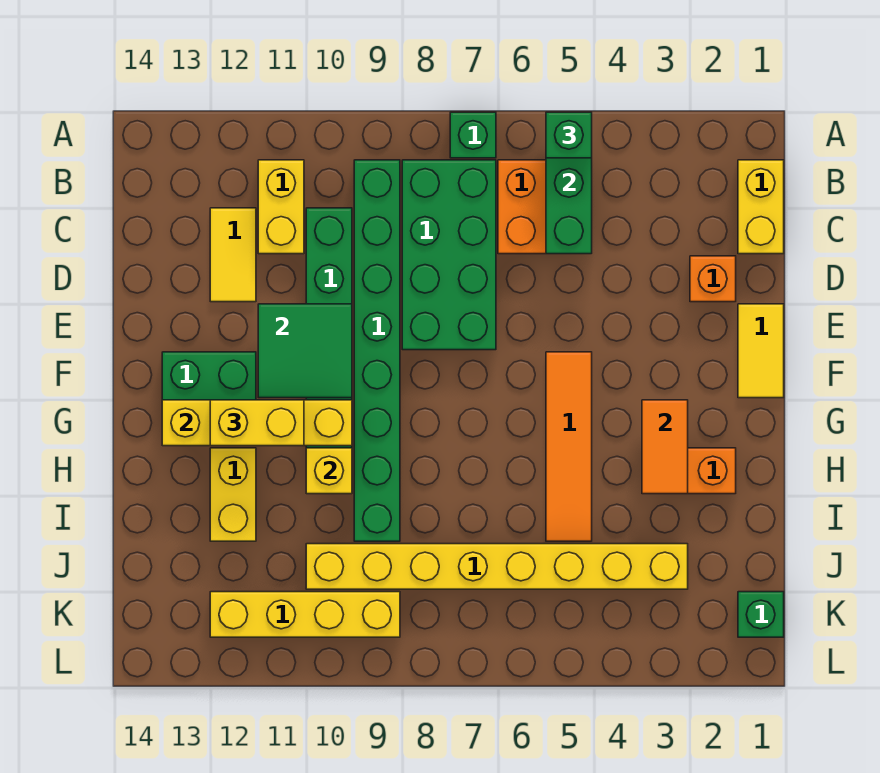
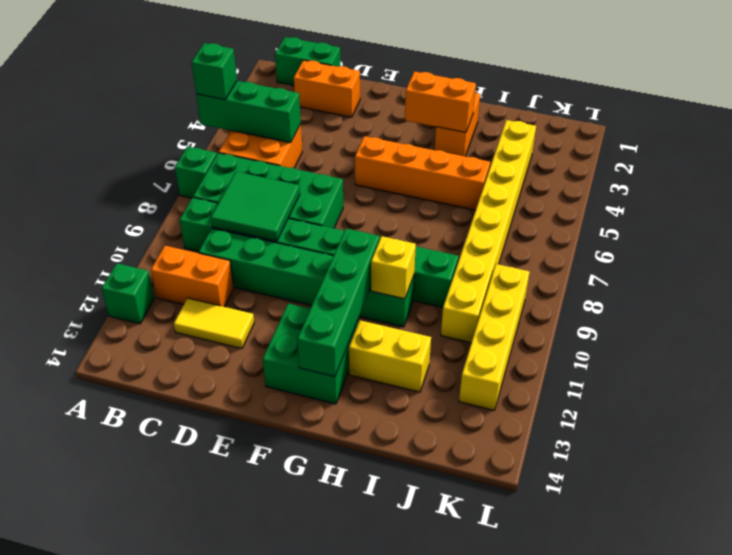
yellow 1x2 brick [738,160,784,254] -> green 1x2 brick [275,37,341,85]
yellow 1x2 brick [258,160,304,254] -> orange 1x2 brick [151,246,234,307]
orange 1x1 brick [690,256,736,302] -> orange 1x2 brick [294,60,360,117]
yellow 1x2 tile [738,304,784,398] -> none
green 2x2 tile [258,304,352,398] -> green 2x2 tile moved to [211,172,300,241]
orange 1x4 tile [546,352,592,541] -> orange 1x4 brick [355,136,490,210]
orange 1x2 tile [642,400,688,494] -> orange 1x2 brick [405,71,476,133]
yellow 1x4 brick [162,400,352,446] -> green 1x4 brick [297,228,380,377]
yellow 1x2 brick [210,400,304,446] -> none
green 1x1 brick [738,592,784,637] -> green 1x1 brick moved to [102,263,154,324]

